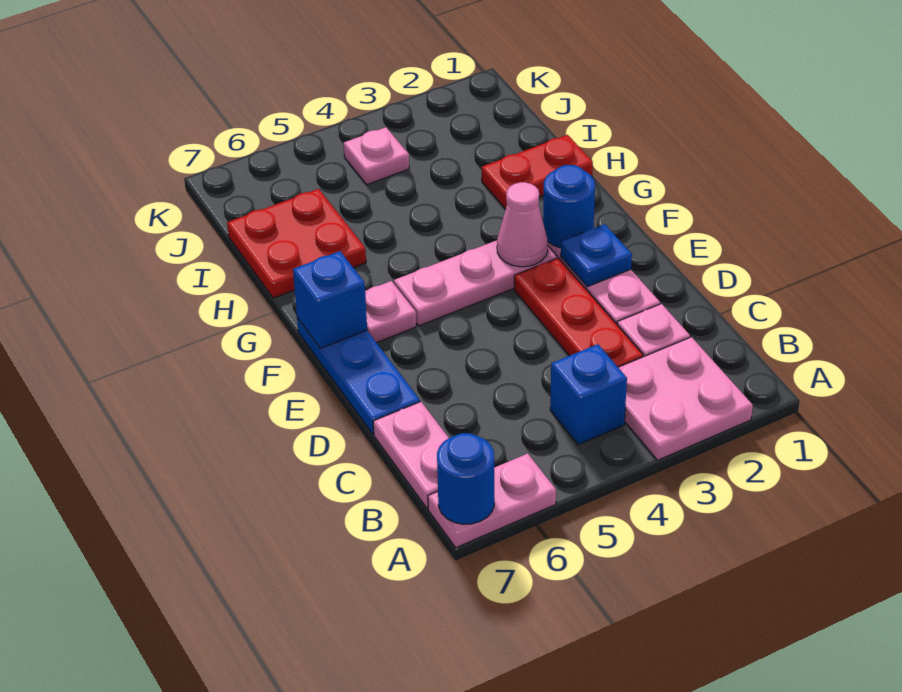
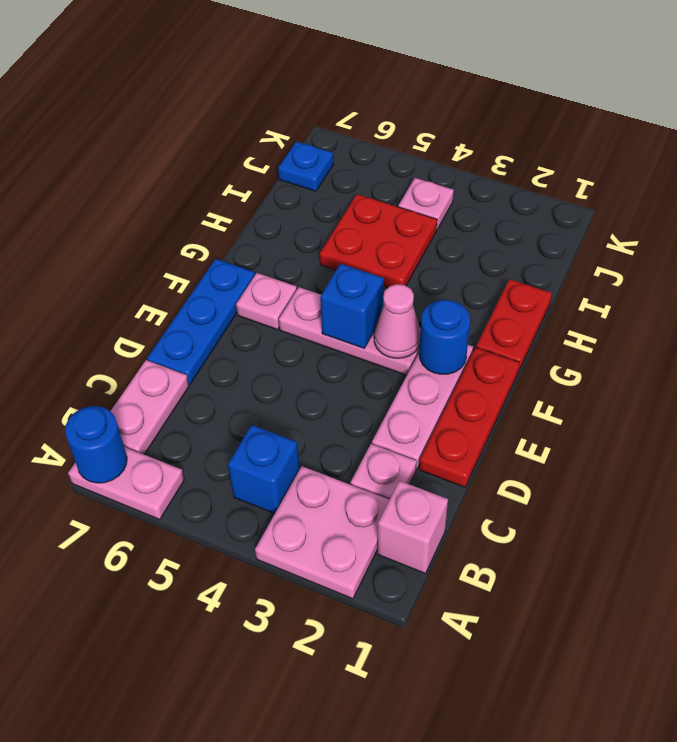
none -> pink 1x1 brick [378,481,448,574]
red 1x3 plate [514,258,643,367] -> red 1x3 plate moved to [419,348,520,487]
blue 1x1 plate [561,224,632,287] -> blue 1x1 plate moved to [278,141,334,191]
blue 1x1 brick [293,251,367,349] -> blue 1x1 brick moved to [320,264,384,348]
red 1x2 plate [482,135,593,209] -> red 1x2 plate turned to [476,279,552,372]
red 2x2 plate [227,189,366,298] -> red 2x2 plate moved to [320,194,437,288]

